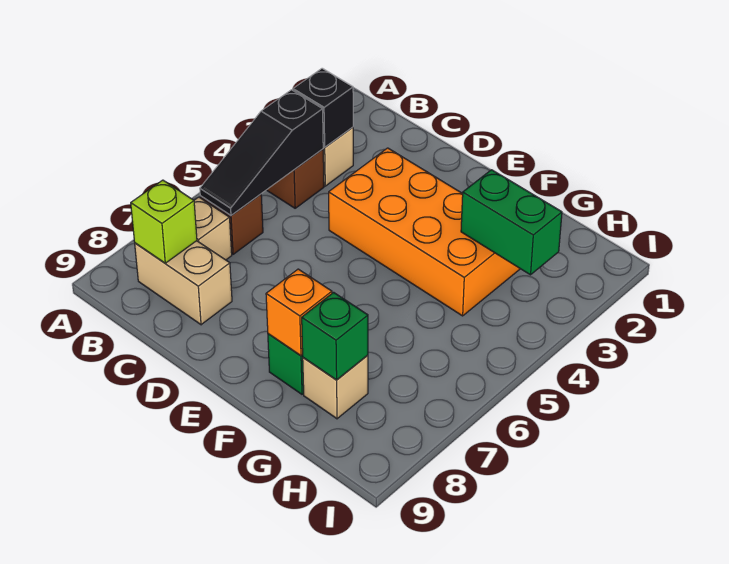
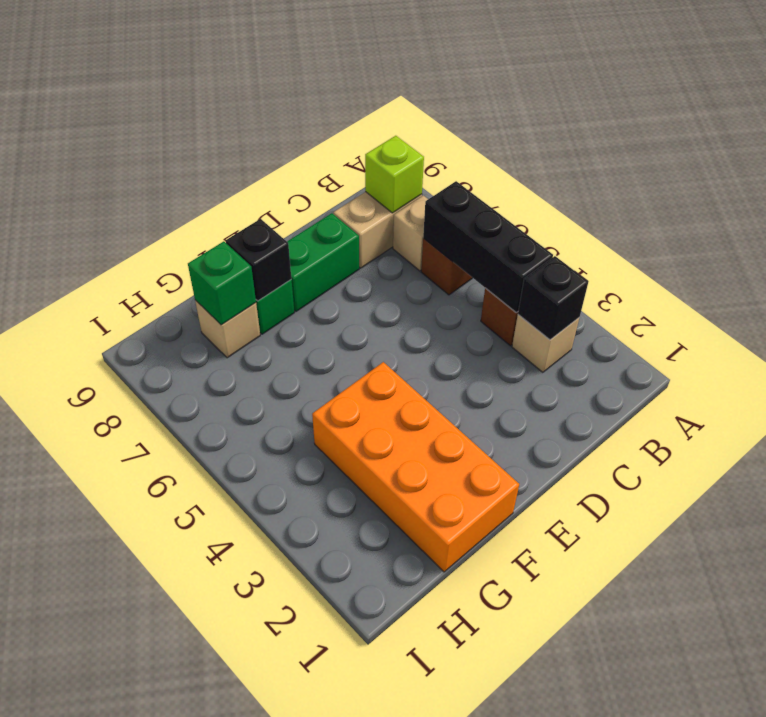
black 1x3 slope [200,90,323,215] -> black 1x3 brick [423,181,553,313]
orange 2x4 brick [329,148,520,316] -> orange 2x4 brick turned to [312,362,519,572]
orange 1x1 brick [266,269,332,356] -> black 1x1 brick [226,219,291,301]
green 1x2 brick [461,170,562,275] -> green 1x2 brick moved to [287,213,359,311]

